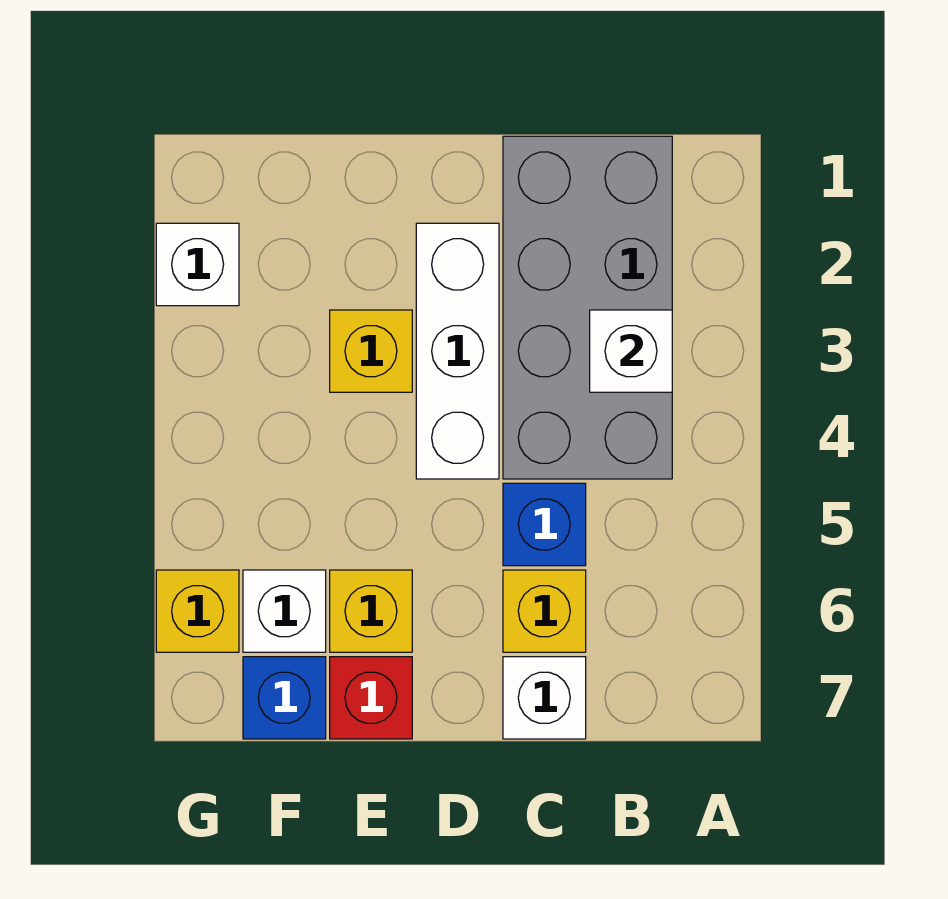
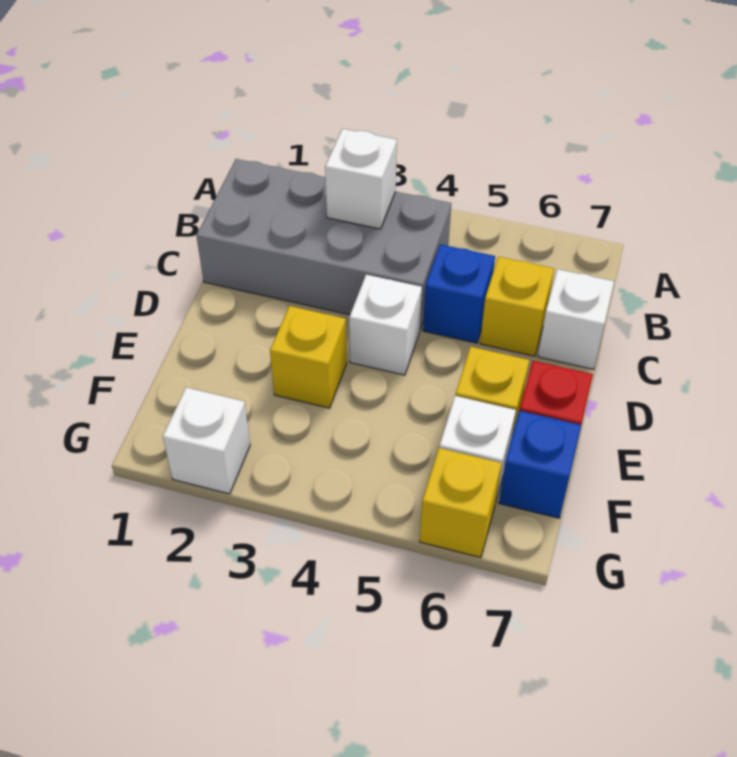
white 1x3 brick [416,223,499,479] -> white 1x1 brick [349,275,422,375]

